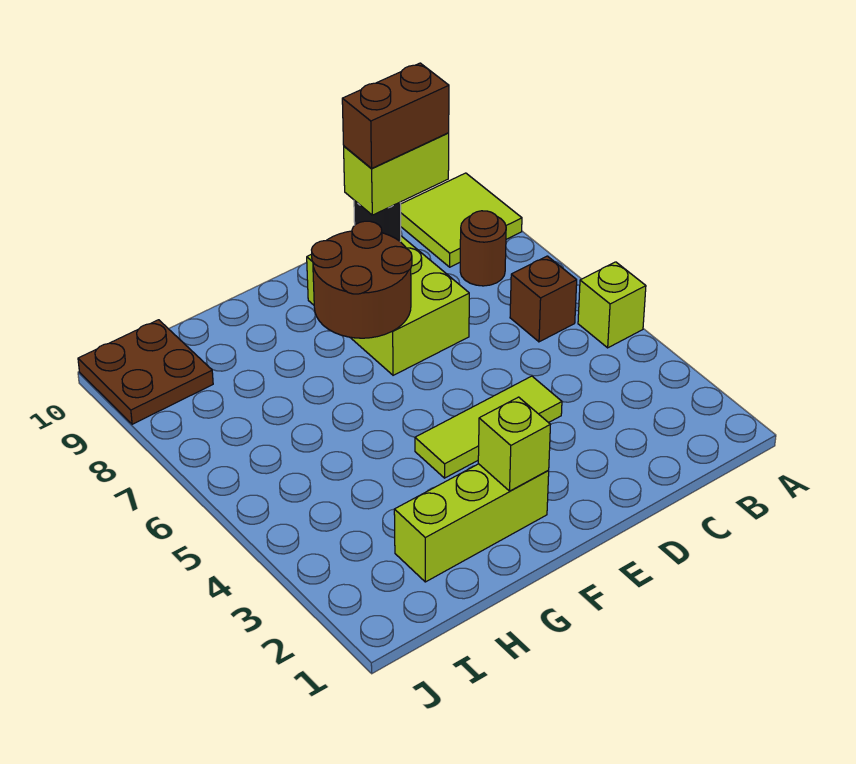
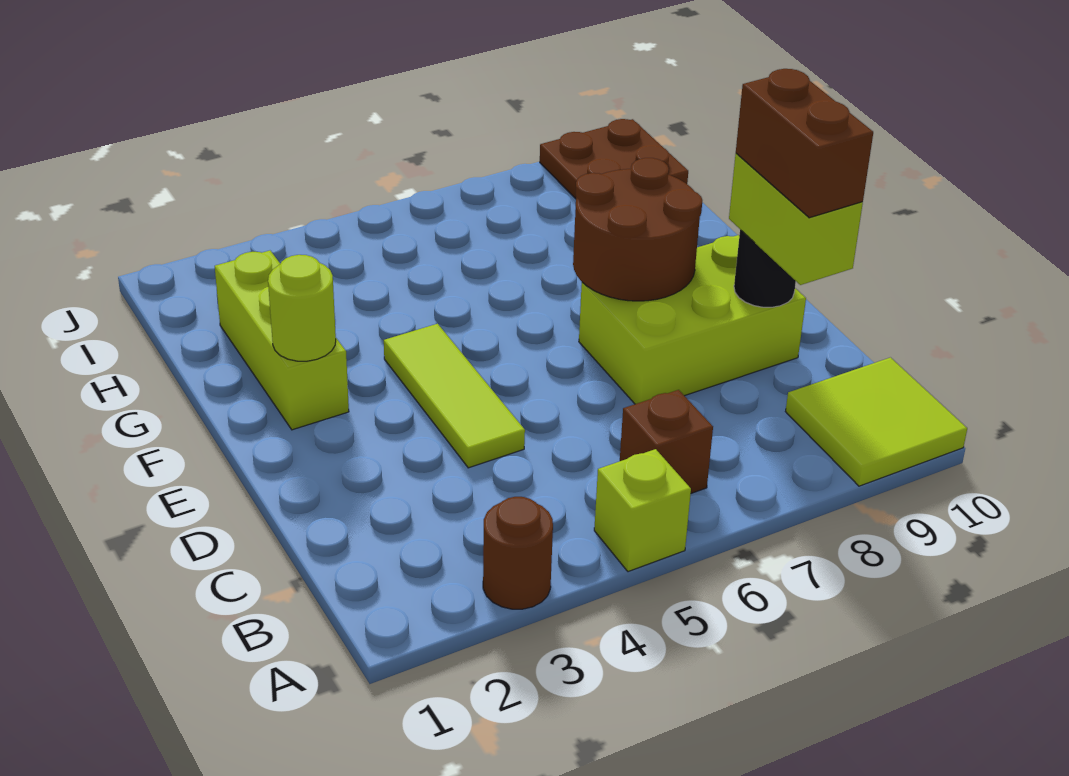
brown 1x1 round brick [460,211,506,286] -> brown 1x1 round brick moved to [483,497,553,609]
lime 1x1 brick [478,397,550,491] -> lime 1x1 round brick [268,255,336,361]

